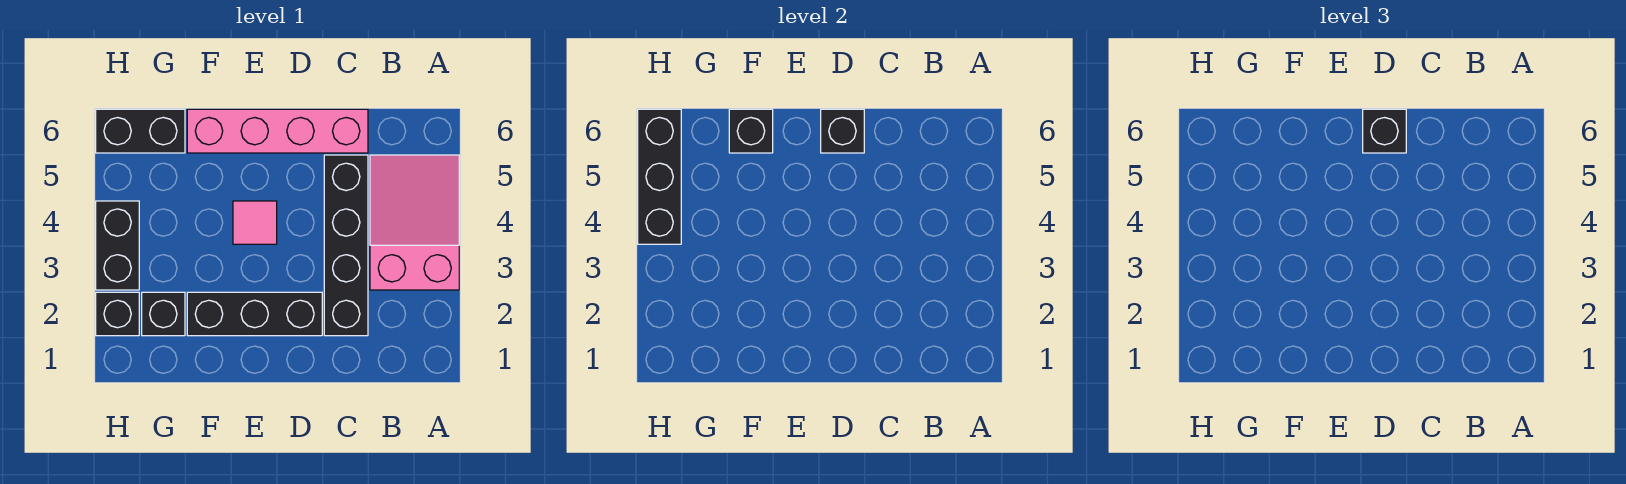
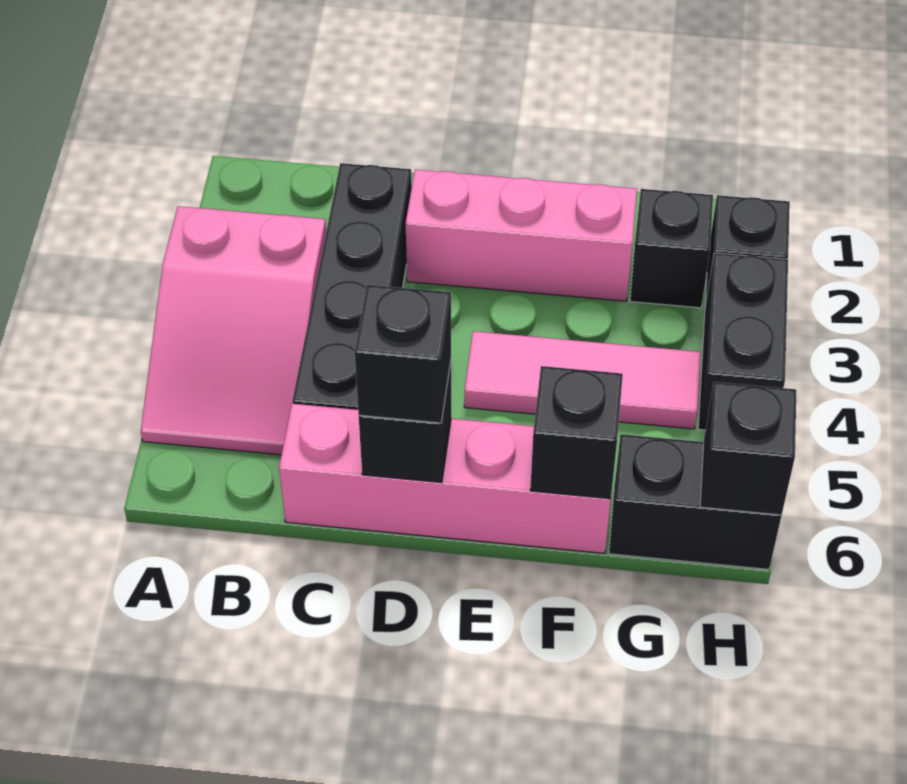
black 1x3 brick [187,292,322,336] -> pink 1x3 brick [406,170,637,301]
pink 1x1 tile [233,201,277,244] -> pink 1x3 tile [464,331,701,429]
black 1x3 brick [638,109,681,244] -> black 1x1 brick [700,382,796,515]

